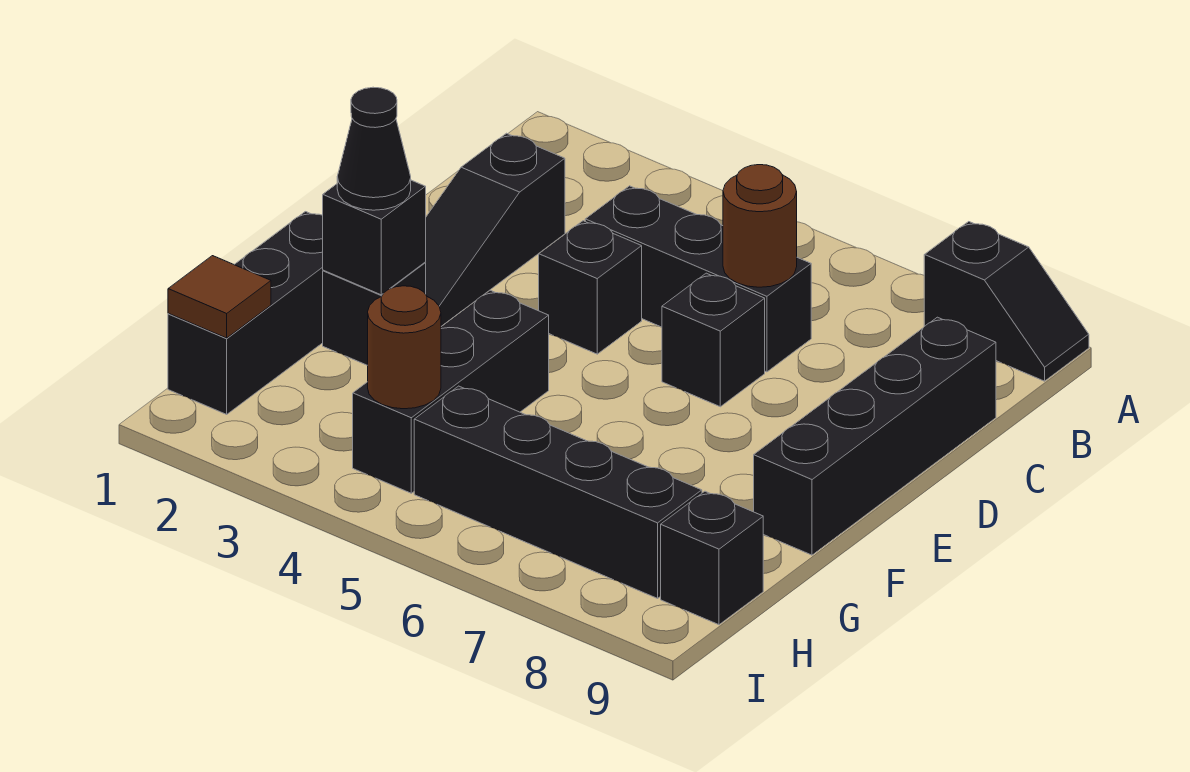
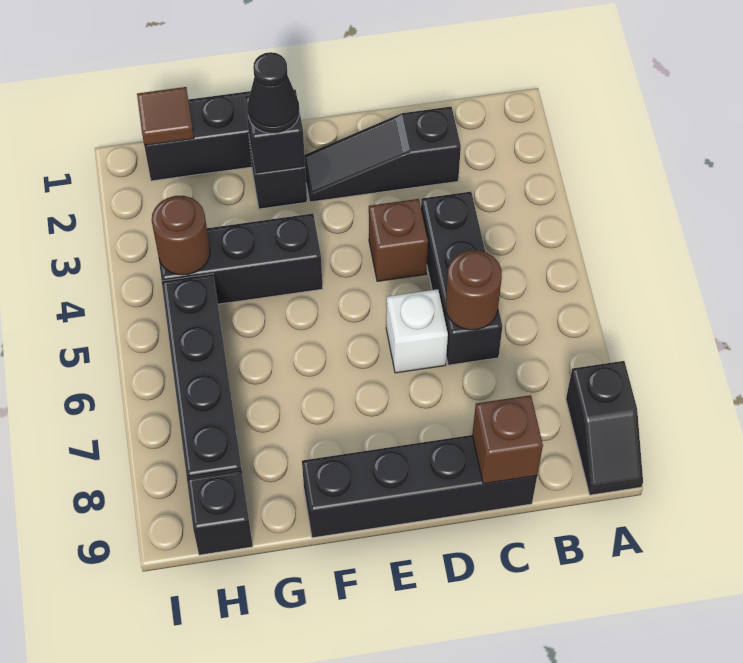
none -> brown 1x1 brick [472,395,543,484]
black 1x1 brick [539,221,642,354] -> brown 1x1 brick [369,199,428,281]
black 1x1 brick [662,273,765,407] -> white 1x1 brick [386,289,448,373]

